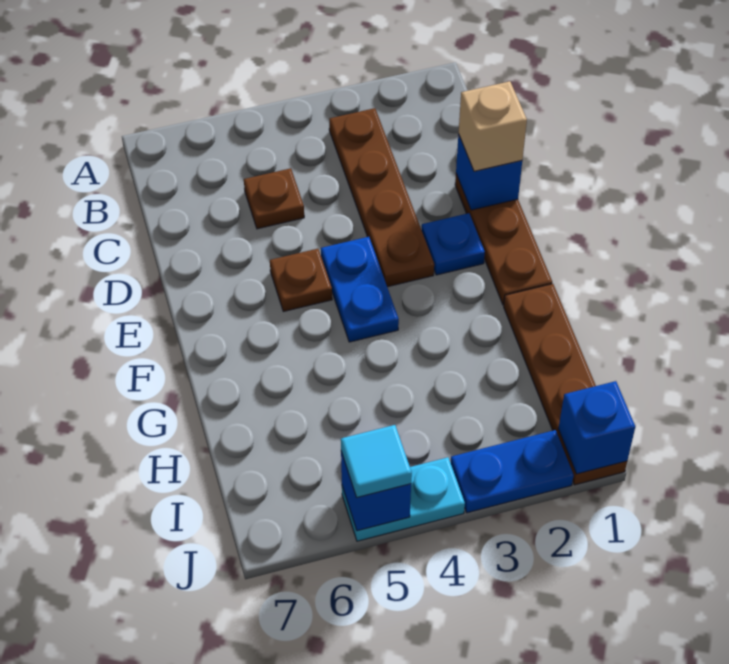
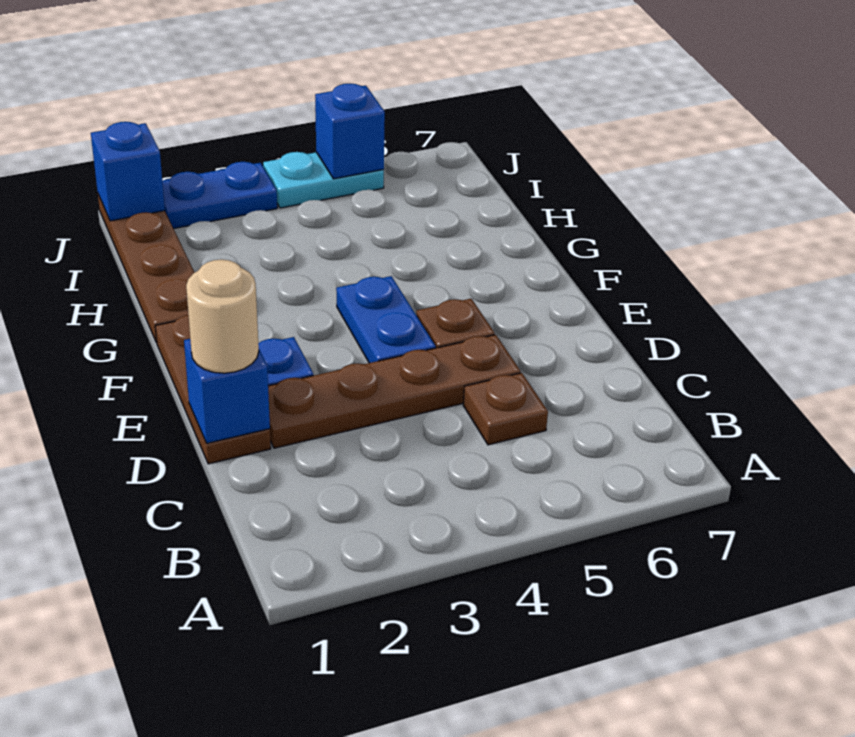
brown 1x4 plate [329,108,434,287] -> brown 1x4 plate turned to [268,335,521,448]
tan 1x1 brick [459,81,527,171] -> tan 1x1 round brick [186,259,259,373]
cyan 1x1 tile [341,425,412,497] -> none

